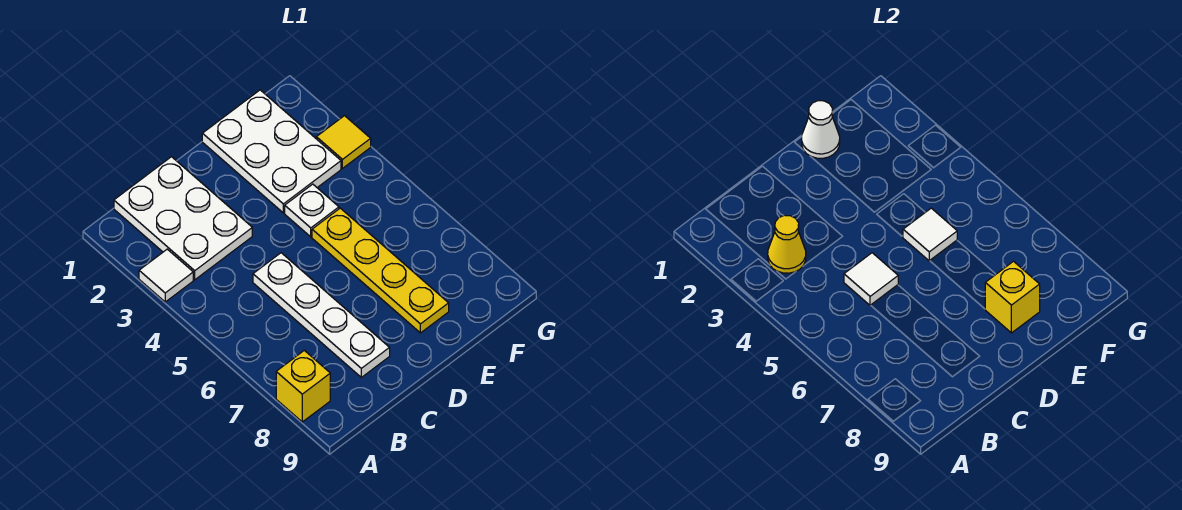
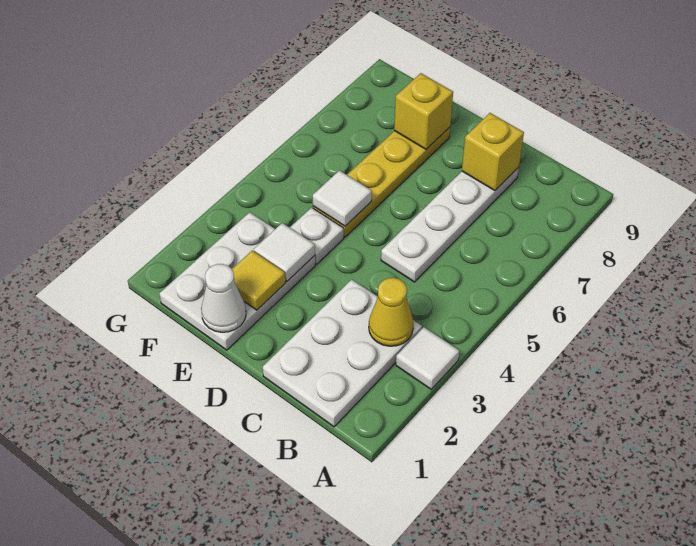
yellow 1x1 brick [276,350,330,422] -> yellow 1x1 brick moved to [462,113,524,191]
white 1x1 tile [844,253,898,305] -> white 1x1 tile moved to [254,223,315,281]
yellow 1x1 tile [316,116,371,168] -> yellow 1x1 tile moved to [232,250,286,310]

